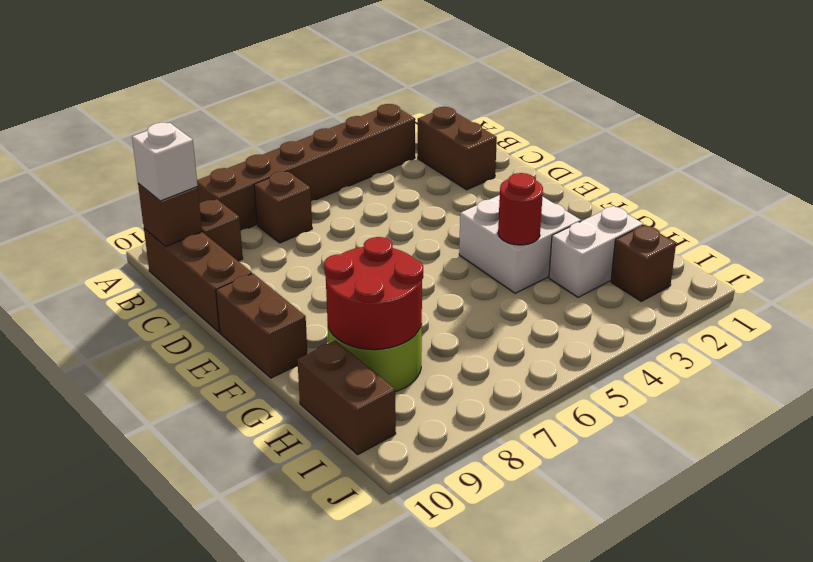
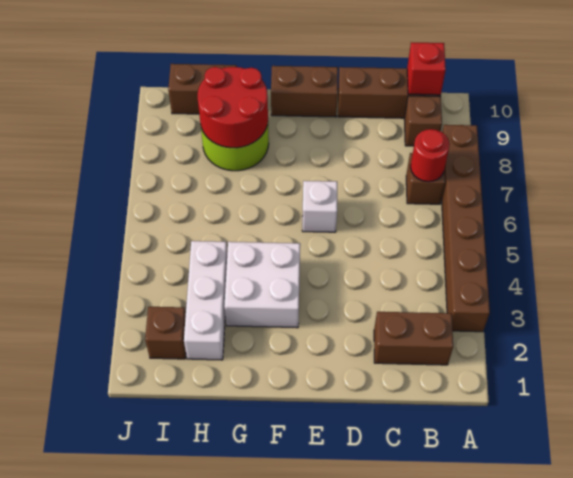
brown 1x1 brick [138,183,202,246] -> red 1x1 brick [407,42,446,95]
white 1x1 brick [132,123,198,201] -> white 1x1 brick moved to [302,181,337,232]
red 1x1 round brick [498,173,543,245] -> red 1x1 round brick moved to [411,129,450,182]
white 1x2 brick [549,206,643,297] -> white 1x3 brick [184,241,227,360]

